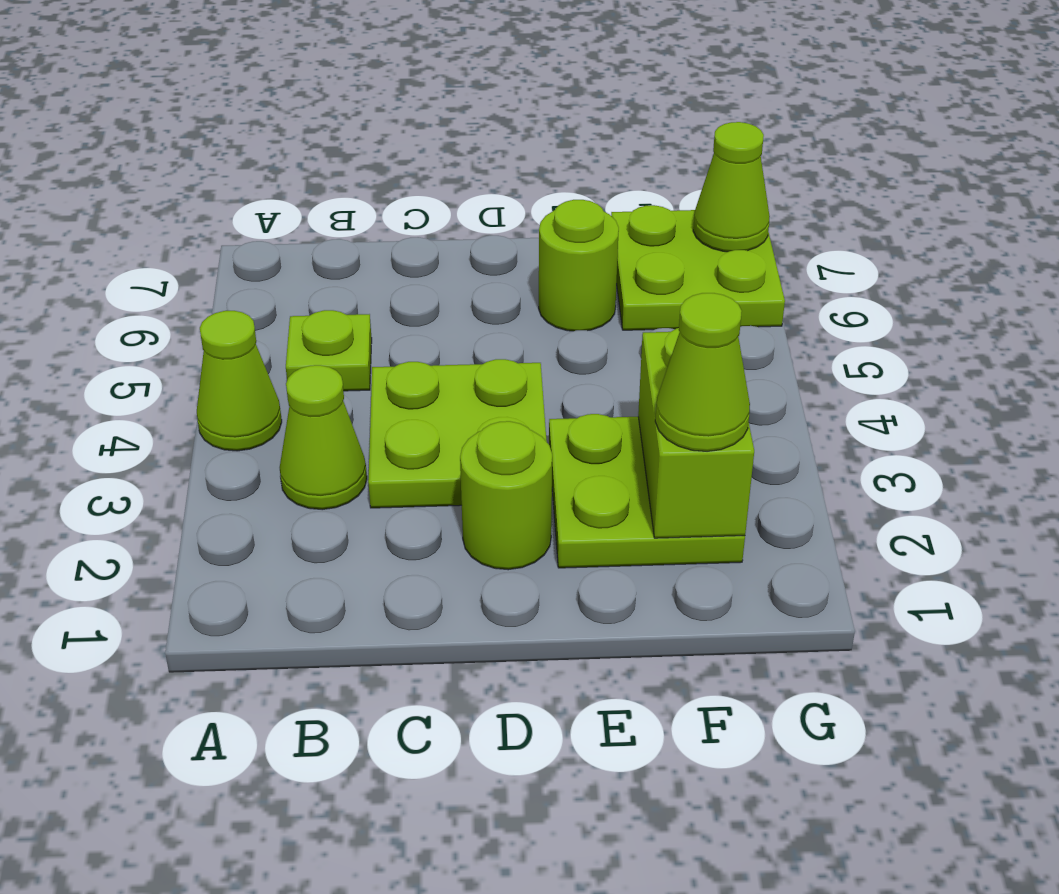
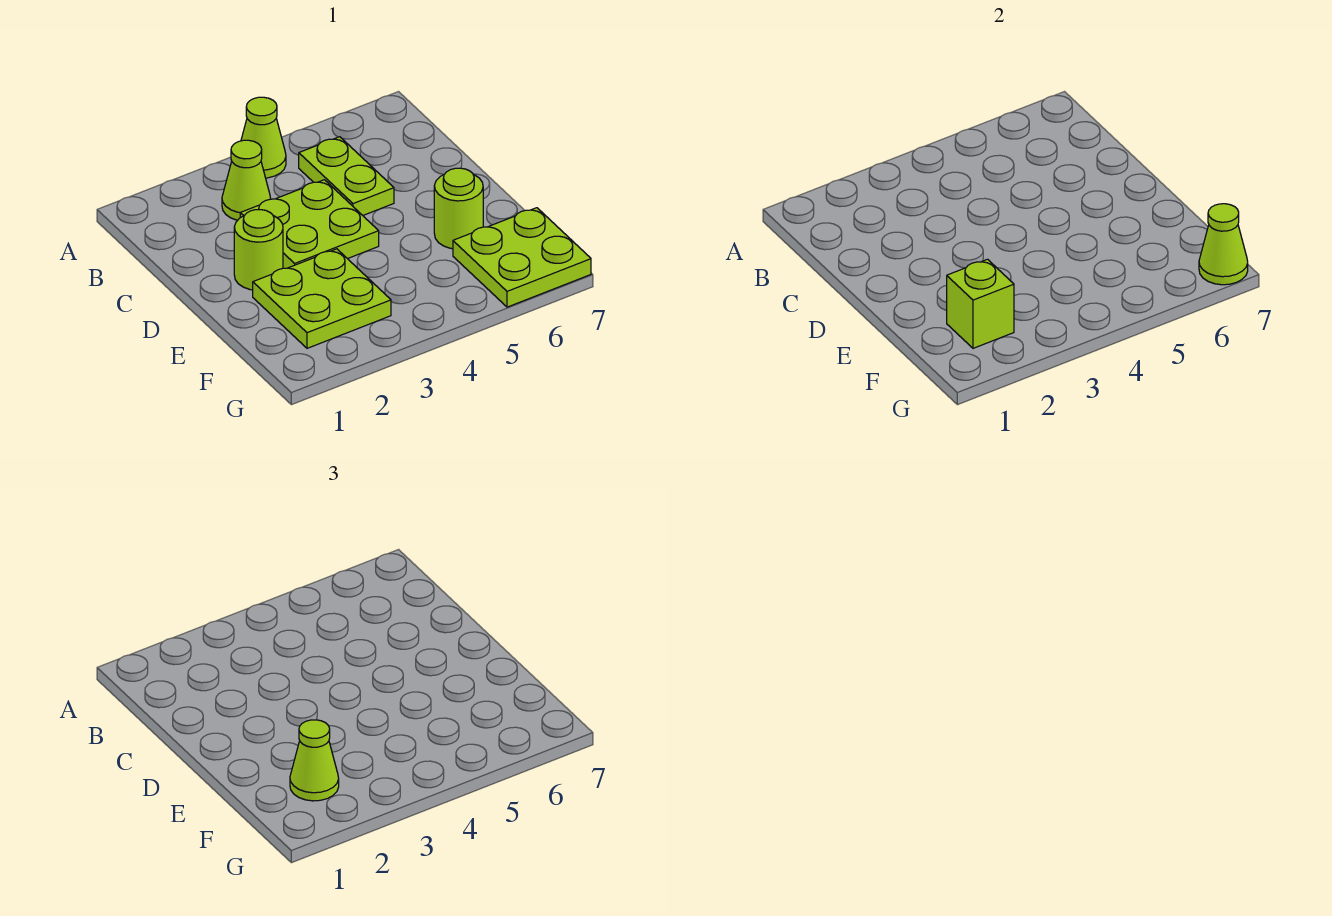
lime 1x1 plate [286,310,372,391] -> lime 1x2 plate [299,137,394,215]
lime 1x2 brick [638,328,754,538] -> lime 1x1 brick [947,259,1014,348]

